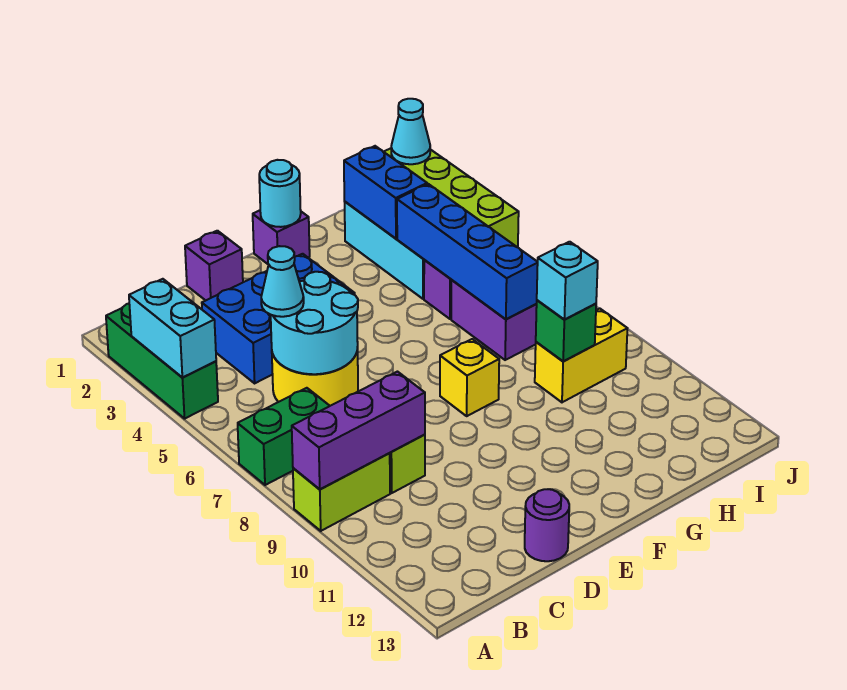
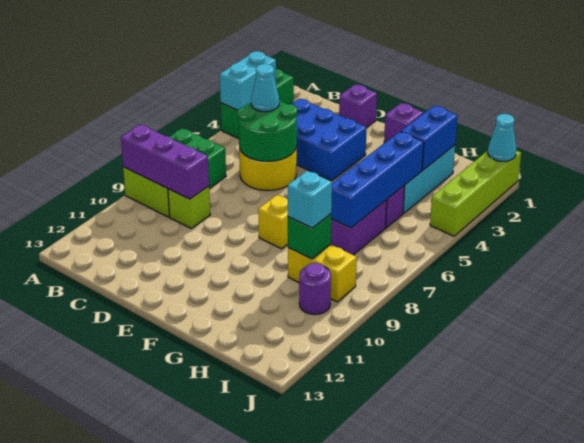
cyan 2x2 round brick [271,272,358,374] -> green 2x2 round brick [237,101,297,161]
purple 1x1 round brick [525,489,569,561] -> purple 1x1 round brick moved to [299,263,331,314]
cyan 1x1 round brick [259,160,301,227] -> none

